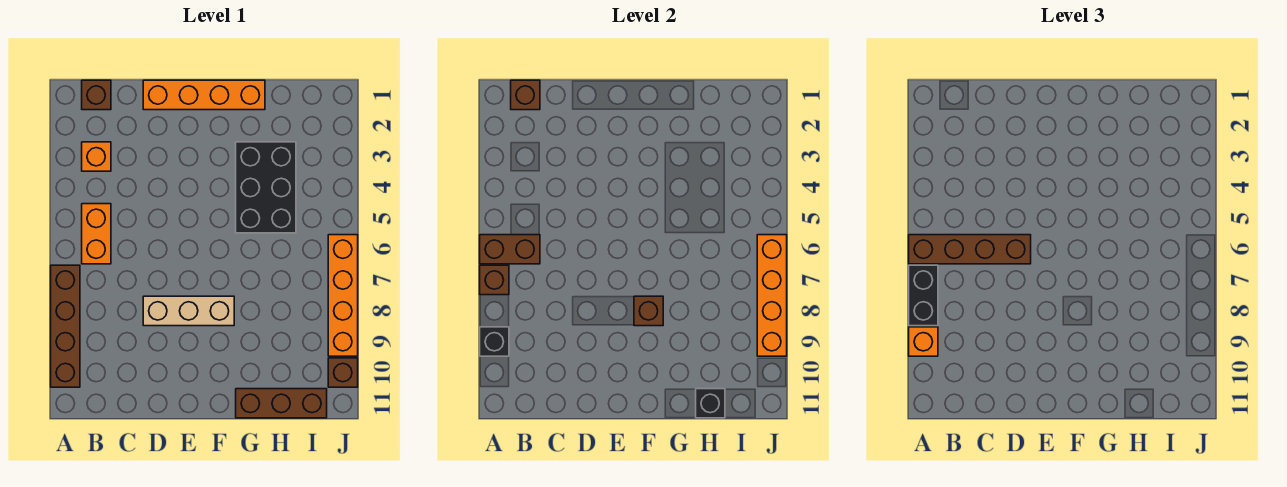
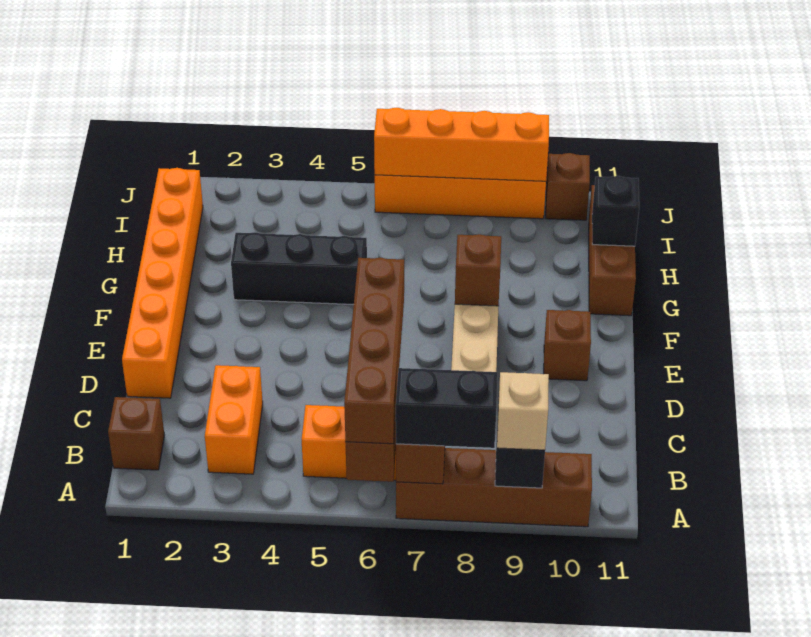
orange 1x1 brick [909,327,938,356] -> tan 1x1 brick [497,372,549,450]
brown 1x1 brick [511,80,540,110] -> brown 1x1 brick moved to [544,310,591,381]
orange 1x1 brick [82,142,111,171] -> orange 1x2 brick [205,365,263,474]
orange 1x4 brick [143,80,265,110] -> orange 1x6 brick [122,168,203,398]
black 2x3 brick [236,142,296,233] -> black 1x3 brick [231,232,367,305]

